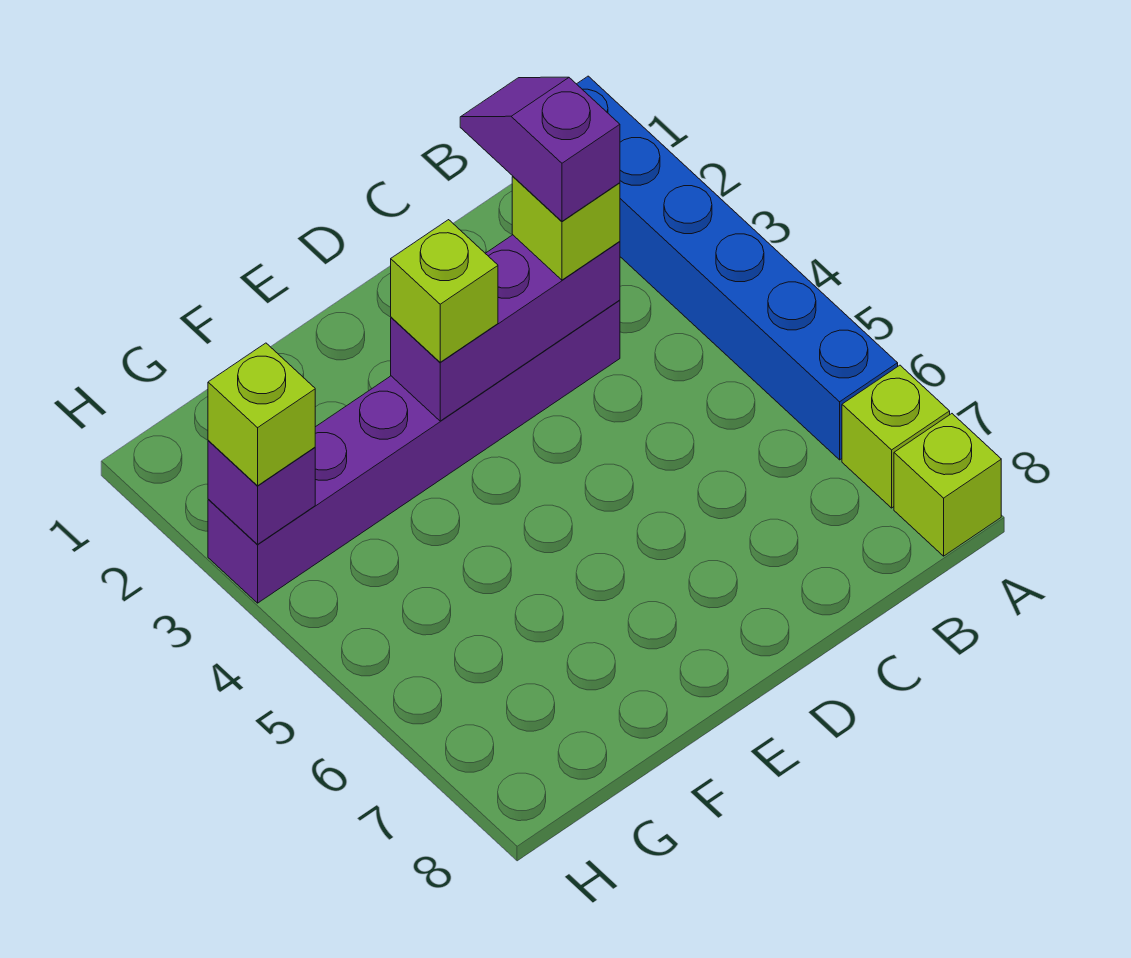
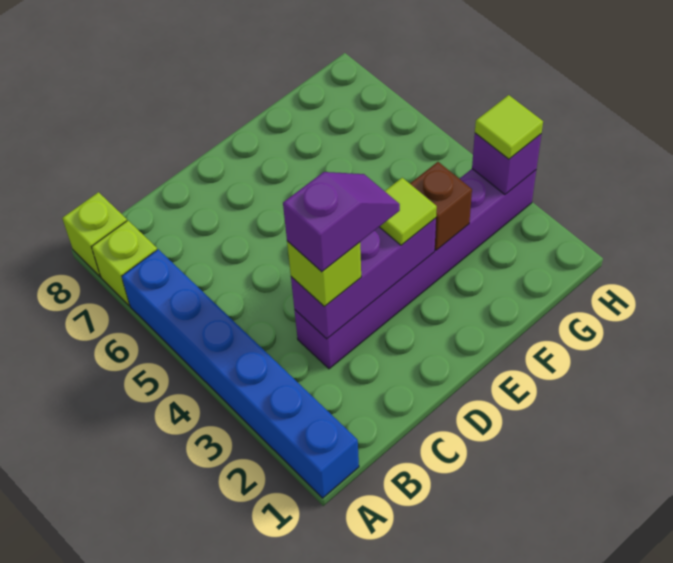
purple 1x2 slope [460,77,620,221] -> purple 1x2 slope turned to [283,172,400,272]
lime 1x1 brick [391,220,498,362] -> lime 1x1 tile [380,178,437,245]
none -> brown 1x1 brick [410,162,472,250]
lime 1x1 brick [208,343,315,486] -> lime 1x1 tile [475,95,543,159]

